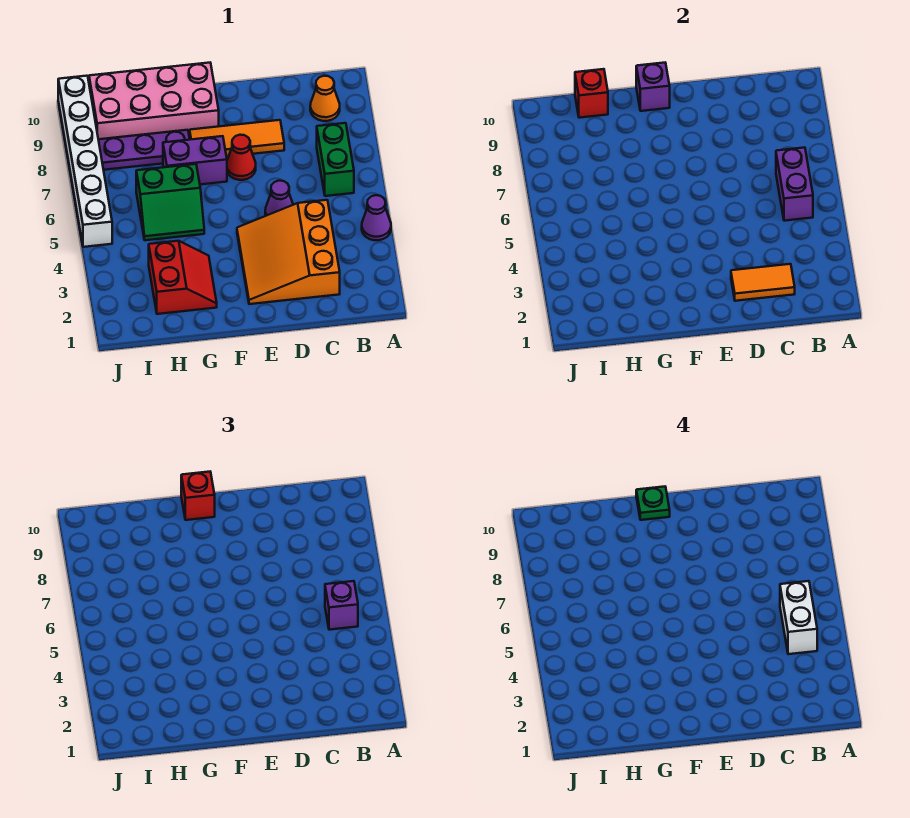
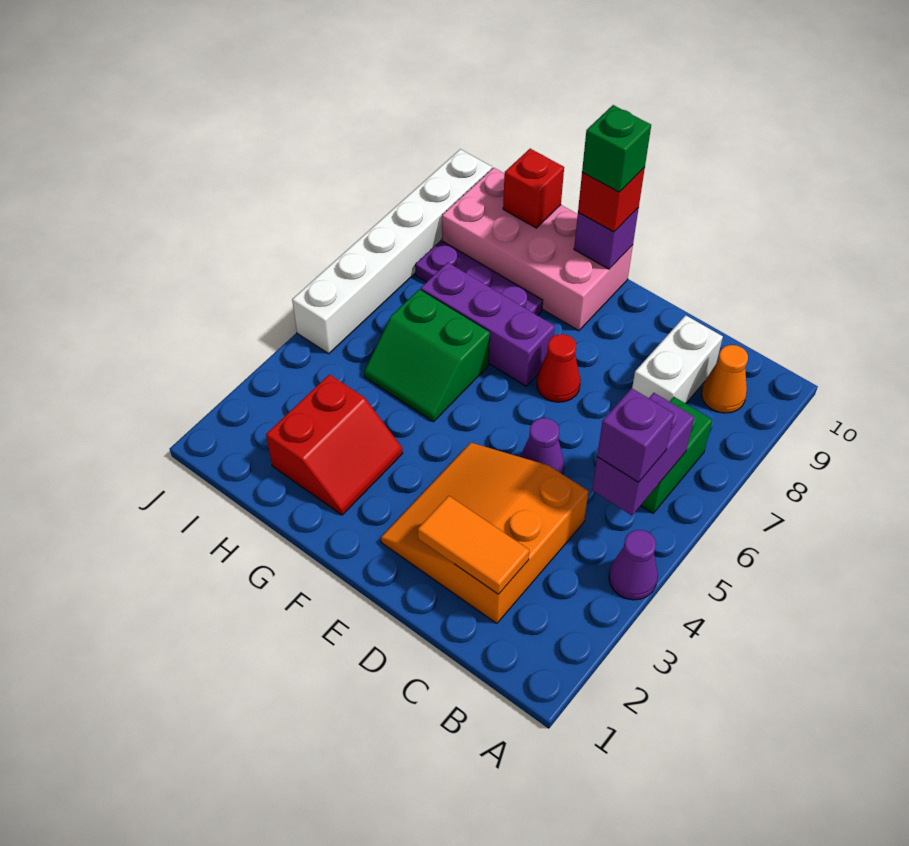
white 1x2 brick [780,581,817,654] -> white 1x2 brick moved to [632,315,723,403]
orange 1x3 tile [190,120,284,157] -> none
purple 1x2 brick [163,136,227,184] -> purple 1x3 brick [421,262,555,386]
green 1x1 plate [636,487,670,520] -> green 1x1 brick [582,105,651,192]

